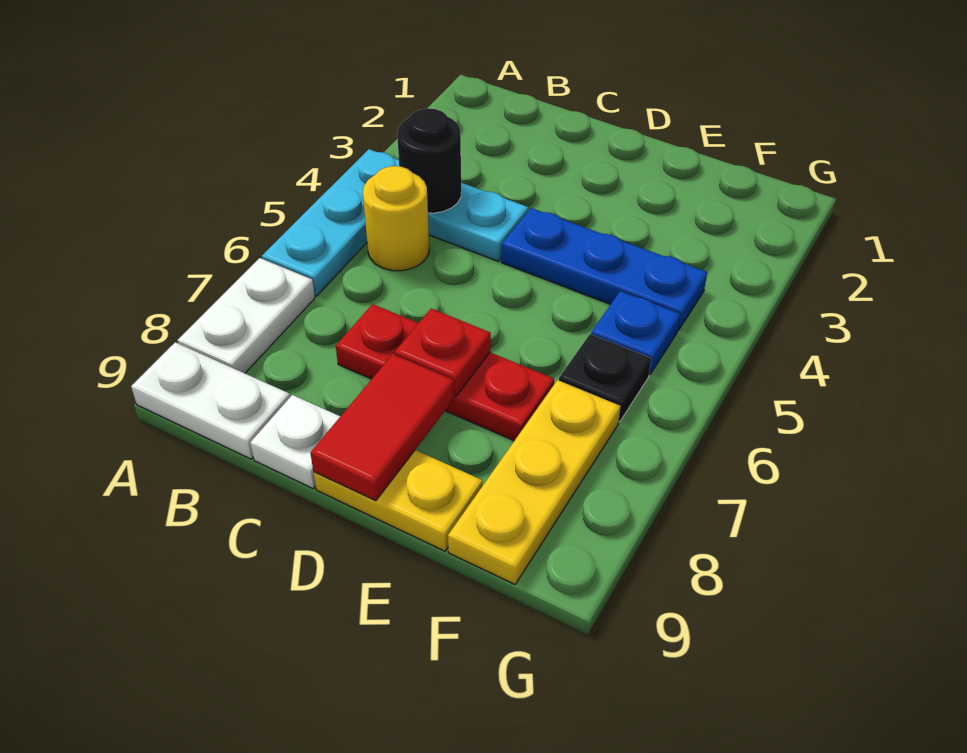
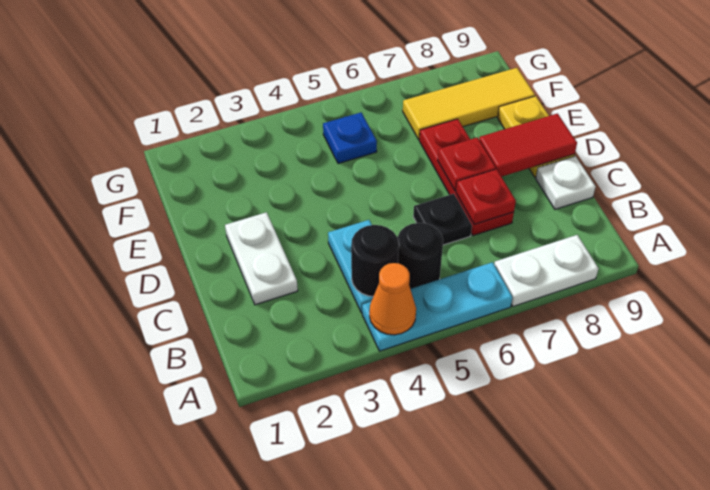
none -> orange 1x1 cone [369,263,416,335]
white 1x2 plate [131,342,290,459] -> white 1x2 plate moved to [225,212,298,305]
yellow 1x1 round brick [363,166,429,271] -> black 1x1 round brick [397,223,443,289]
none -> red 1x1 plate [456,169,516,224]
blue 1x3 plate [501,208,707,330] -> none
black 1x1 plate [559,334,651,422] -> black 1x1 plate moved to [413,194,472,245]
yellow 1x3 plate [448,380,620,584] -> yellow 1x3 tile [403,68,535,139]

